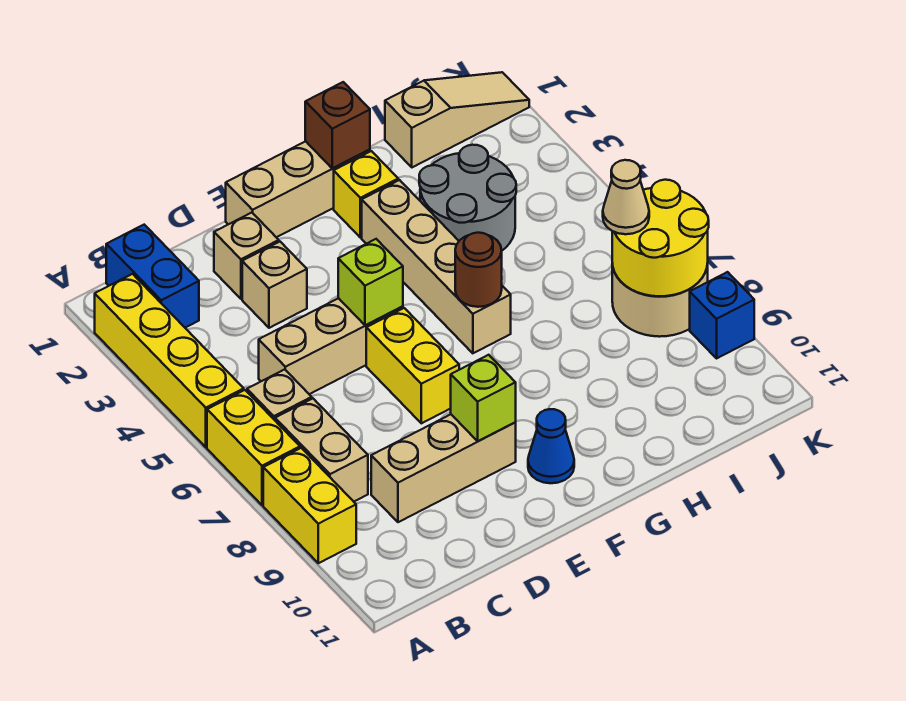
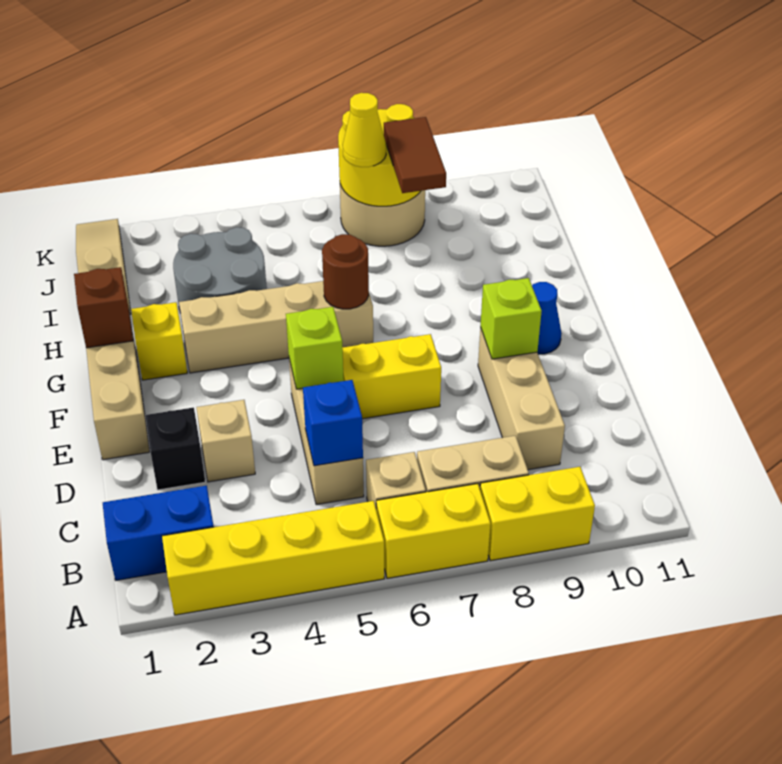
tan 1x1 brick [214,213,279,299] -> black 1x1 brick [146,407,205,490]
none -> brown 1x2 tile [384,117,446,193]
tan 1x1 cone [603,160,649,234] -> yellow 1x1 cone [343,93,386,167]
blue 1x1 brick [690,272,754,358] -> blue 1x1 brick moved to [303,380,363,466]

